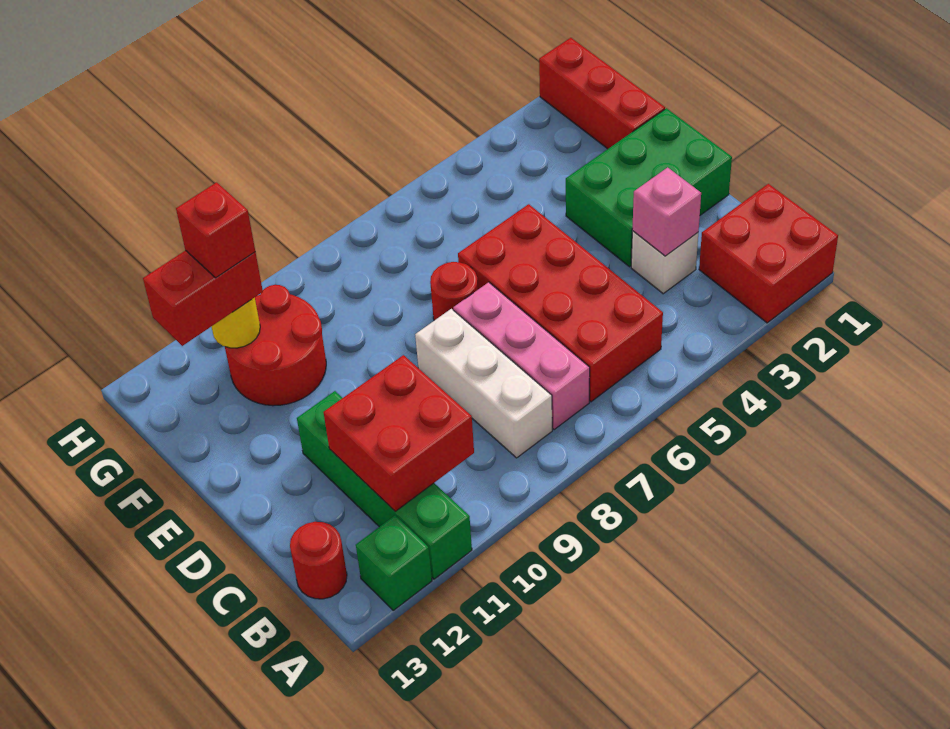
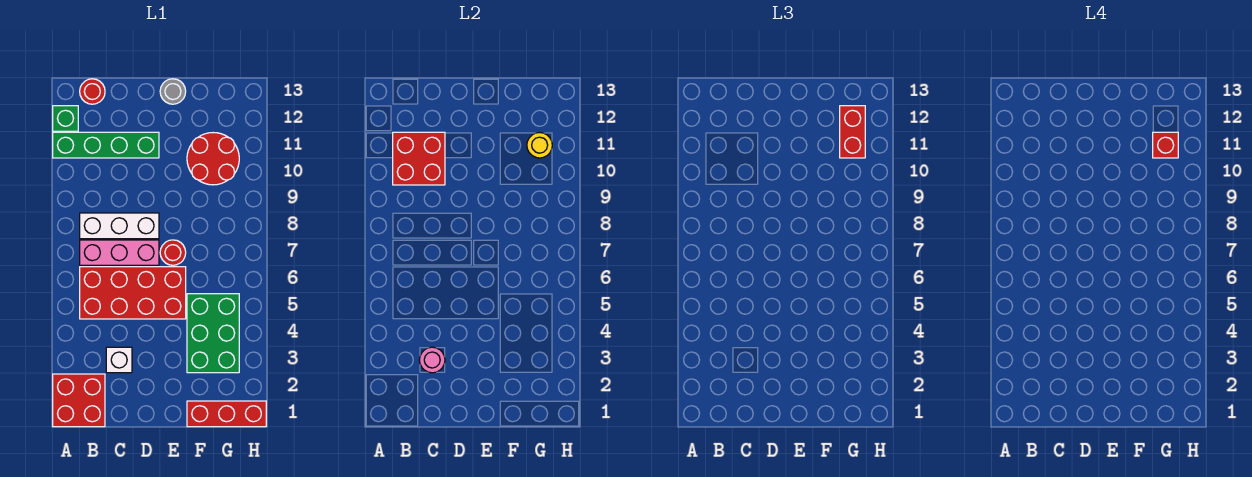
pink 1x1 brick [632,167,701,256] -> pink 1x1 round brick [420,347,445,373]
green 2x3 brick [566,108,732,267] -> green 2x3 brick moved to [187,294,239,373]
none -> grey 1x1 round brick [160,79,186,104]

